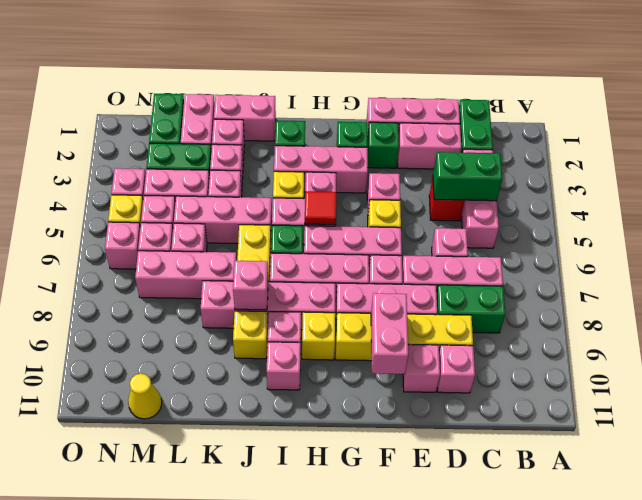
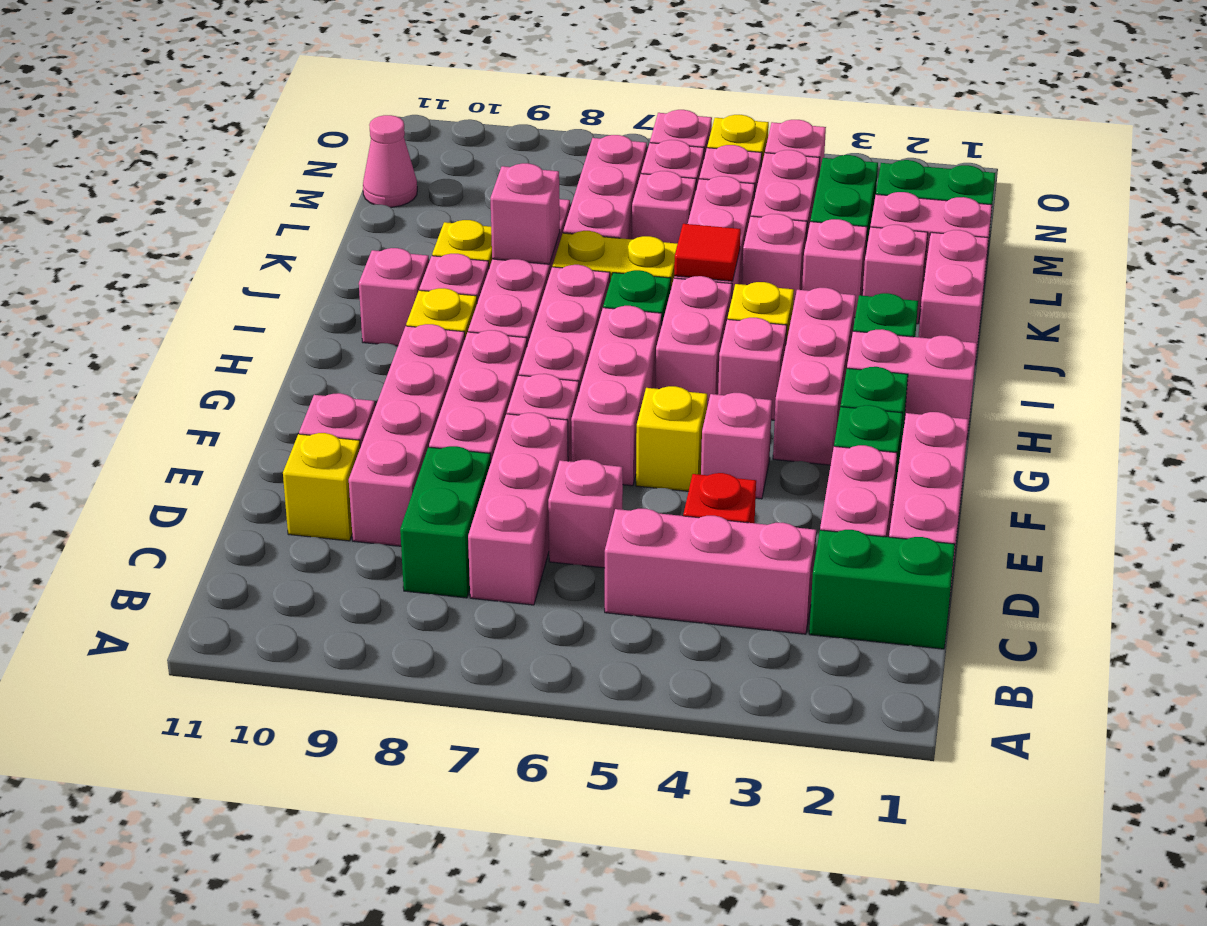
green 1x2 brick [433,152,502,201] -> none
yellow 1x4 brick [336,313,473,361] -> pink 1x4 brick [349,324,465,546]
pink 1x1 brick [437,345,475,393] -> yellow 1x1 brick [283,433,360,541]
pink 1x2 brick [371,293,408,374] -> pink 1x2 brick moved to [847,329,977,436]
red 1x1 tile [305,191,336,225] -> red 1x1 tile moved to [674,224,741,281]
yellow 1x1 cone [128,374,162,419] -> pink 1x1 cone [363,115,417,207]

